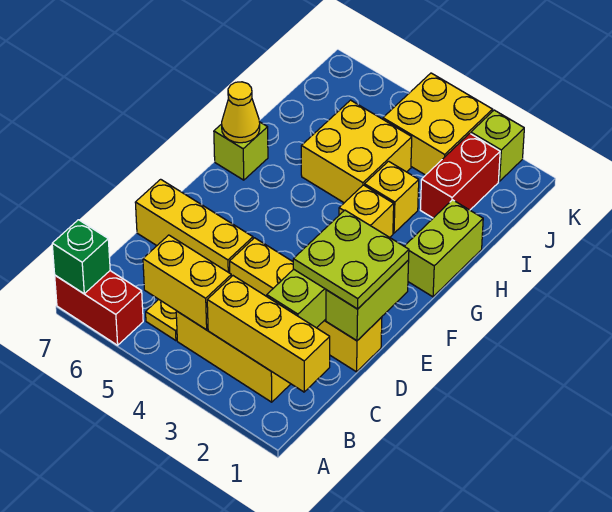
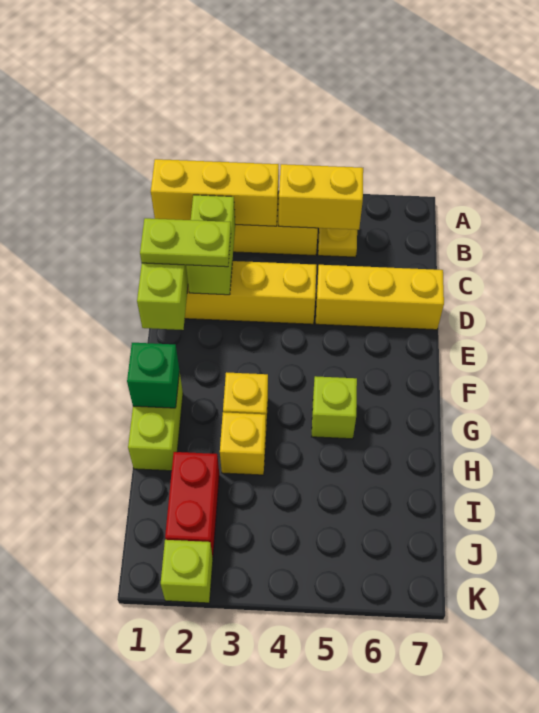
red 1x2 brick [55,271,143,345] -> none
green 1x1 brick [52,220,110,294] -> green 1x1 brick moved to [127,343,179,408]
lime 2x2 plate [293,210,409,309] -> lime 1x2 plate [140,218,231,267]
lime 1x1 brick [214,122,268,180] -> lime 1x1 brick moved to [312,376,357,439]
yellow 1x1 cone [222,82,260,143] -> none
yellow 2x2 brick [301,100,412,203] -> none
yellow 2x2 brick [383,73,493,175] -> none

